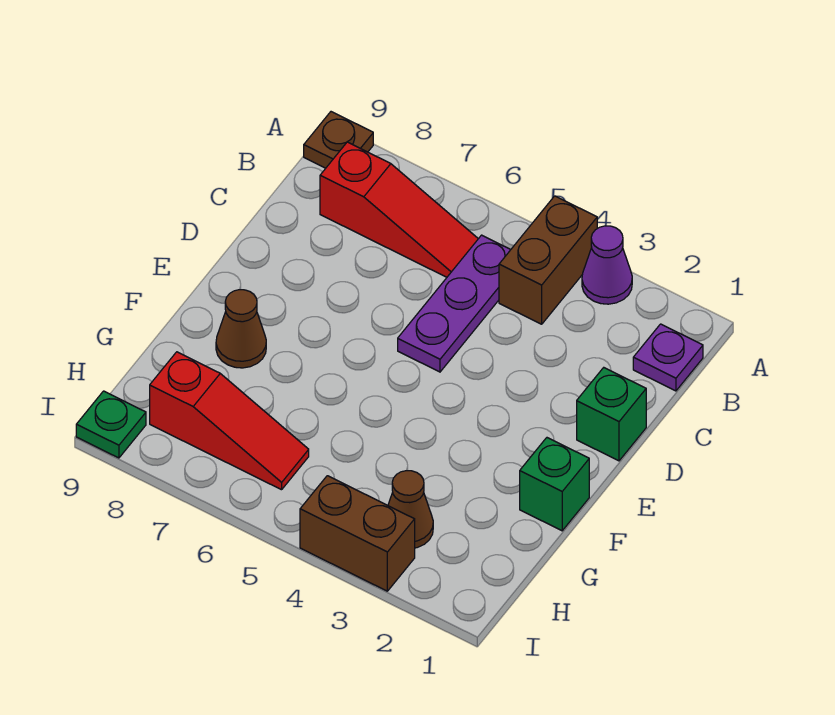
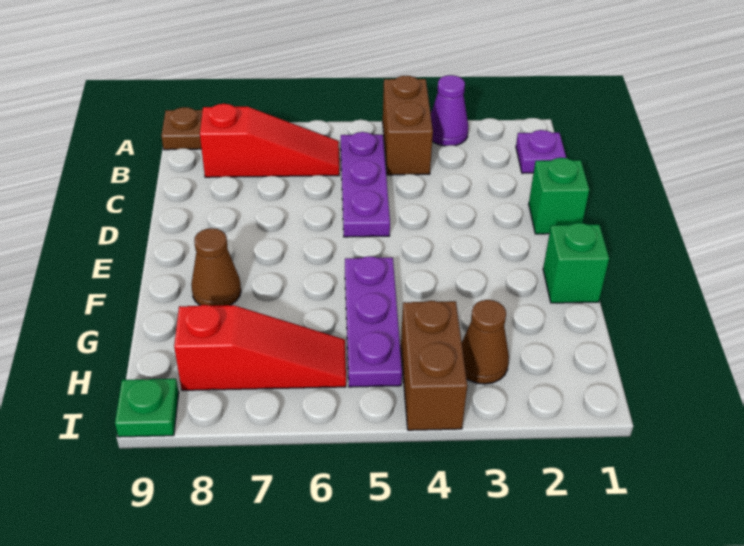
none -> purple 1x3 plate [345,256,402,387]
brown 1x2 brick [300,476,415,591] -> brown 1x2 brick turned to [401,301,467,430]

